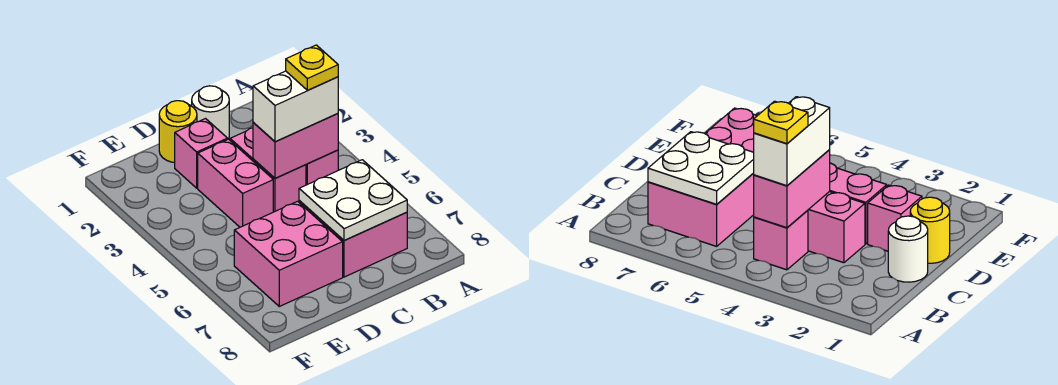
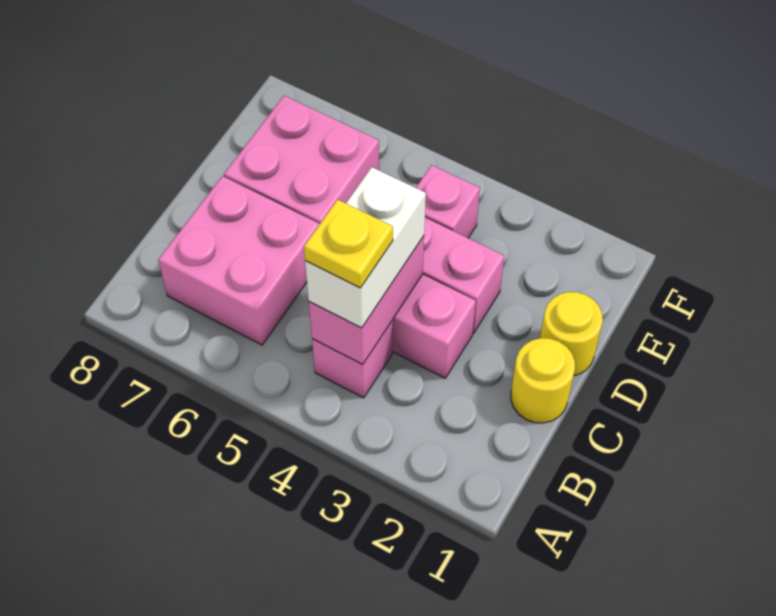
white 2x2 plate [299,160,407,241] -> none
white 1x1 round brick [192,86,229,139] -> yellow 1x1 round brick [511,338,575,423]
pink 1x1 brick [175,119,227,188] -> pink 1x1 brick moved to [416,165,480,238]

